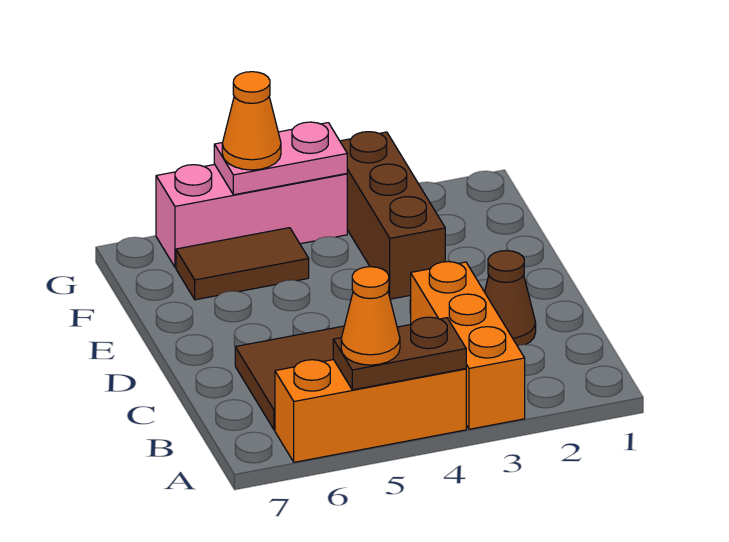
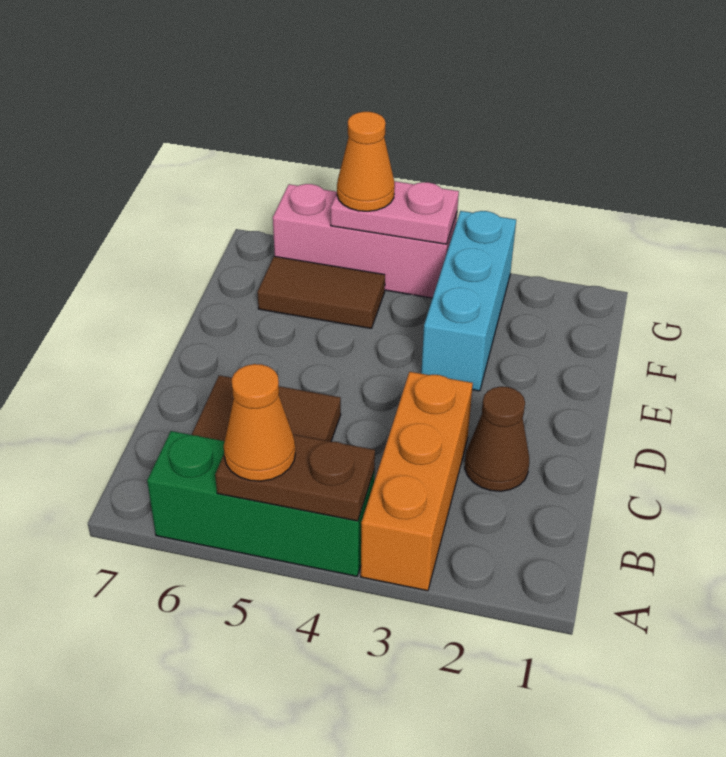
orange 1x3 brick [275,360,466,462] -> green 1x3 brick [147,431,375,576]
brown 1x3 brick [340,132,445,299] -> cyan 1x3 brick [421,211,516,391]

